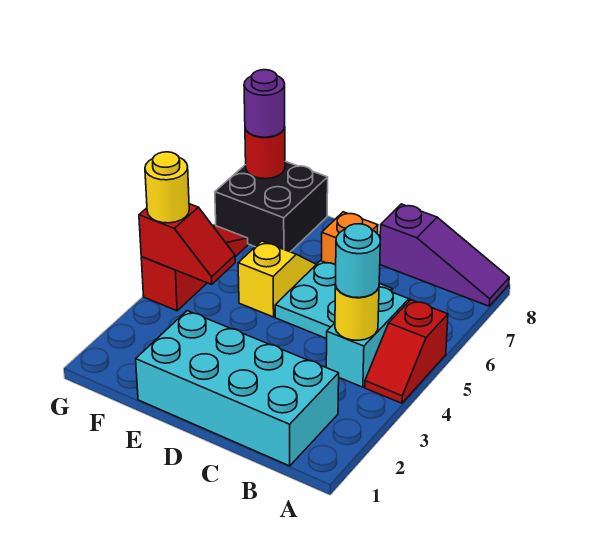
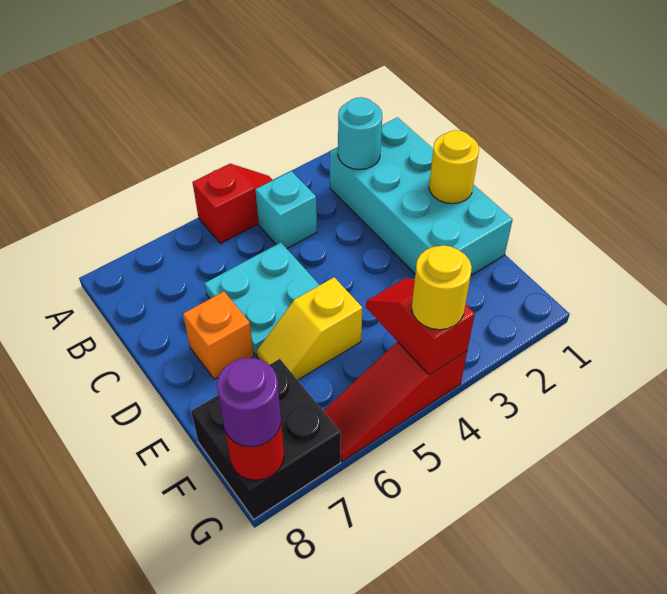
purple 1x3 slope [380,204,509,306] -> none
cyan 1x2 brick [326,287,409,387] -> cyan 1x1 brick [255,171,317,249]
yellow 1x1 round brick [335,285,379,340] -> yellow 1x1 round brick moved to [429,130,479,204]
cyan 1x1 round brick [335,224,381,298] -> cyan 1x1 round brick moved to [338,97,382,170]

